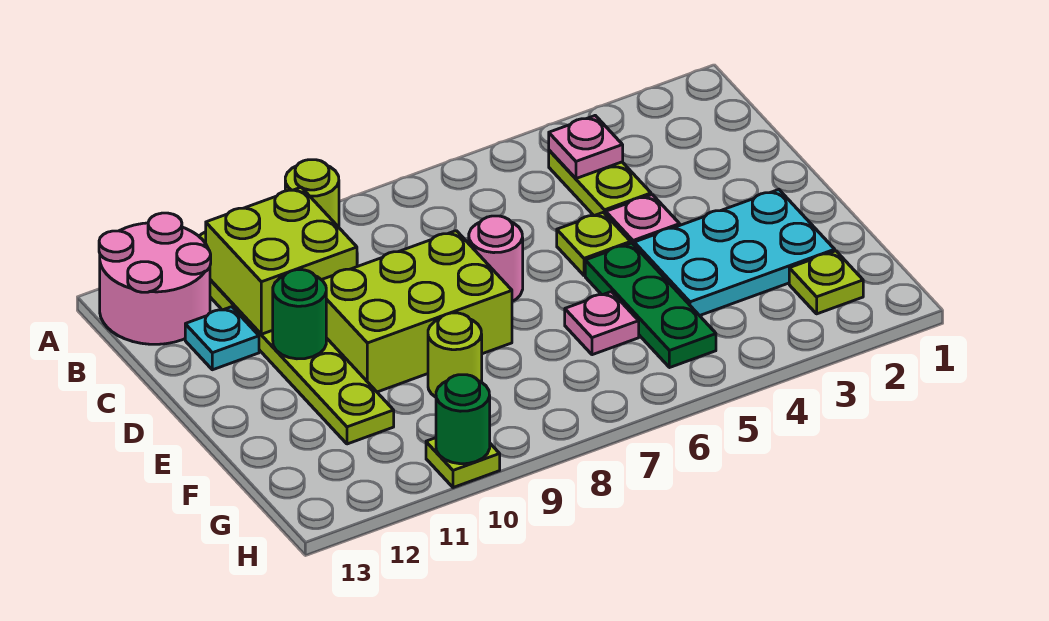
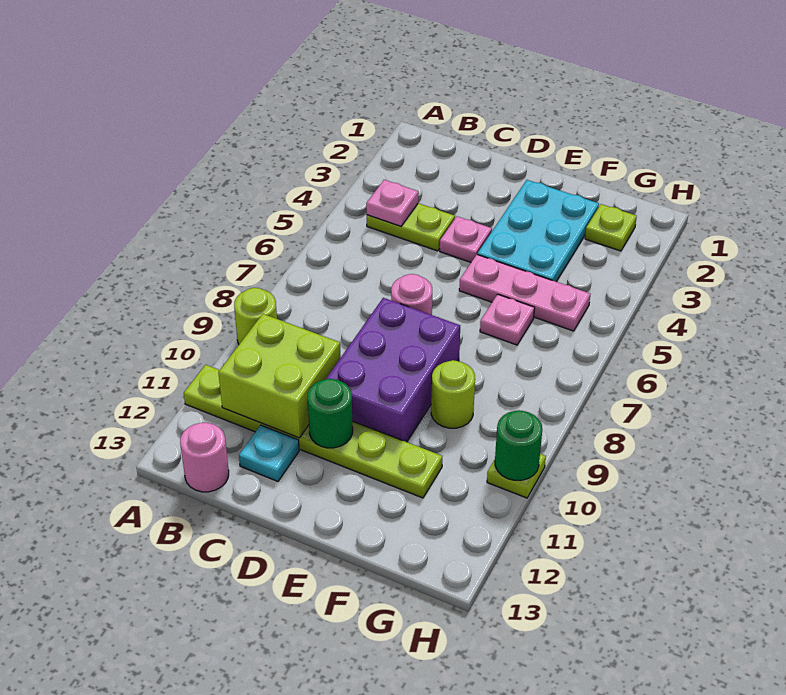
pink 2x2 round brick [99,213,211,344] -> pink 1x1 round brick [180,423,229,492]
lime 1x1 plate [557,212,631,275] -> none
lime 2x3 brick [322,231,512,392] -> purple 2x3 brick [326,298,460,442]
green 1x3 plate [585,243,716,368] -> pink 1x3 plate [459,255,590,331]

